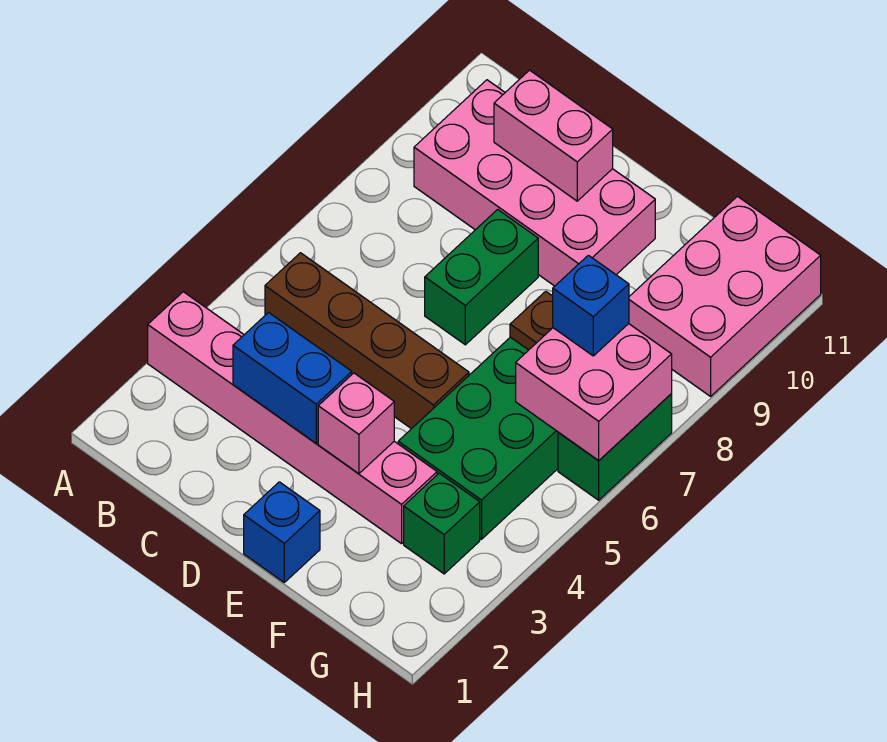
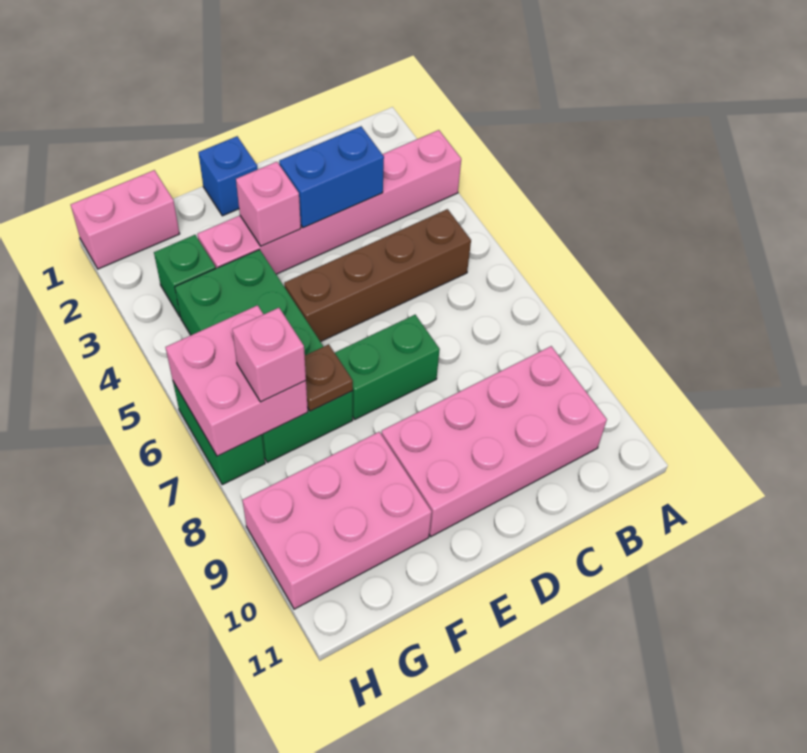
pink 1x2 brick [494,70,613,201] -> pink 1x2 brick moved to [71,170,180,269]
green 1x2 brick [425,209,538,345] -> green 1x2 brick turned to [335,315,440,419]
blue 1x1 brick [553,255,629,356] -> pink 1x1 brick [232,308,306,402]
pink 2x3 brick [629,196,821,396] -> pink 2x3 brick turned to [242,432,432,609]

